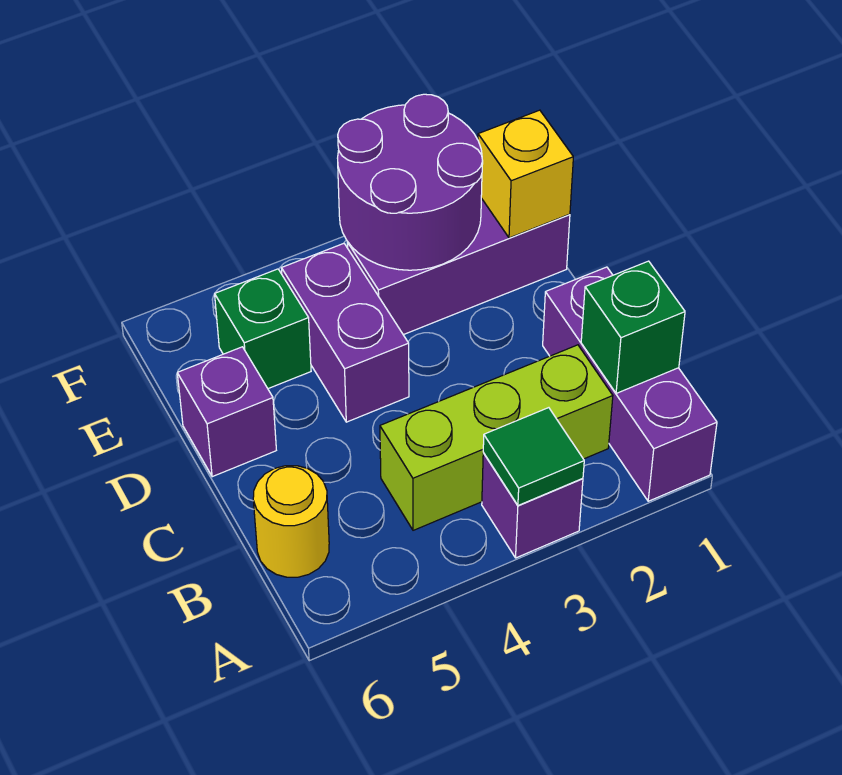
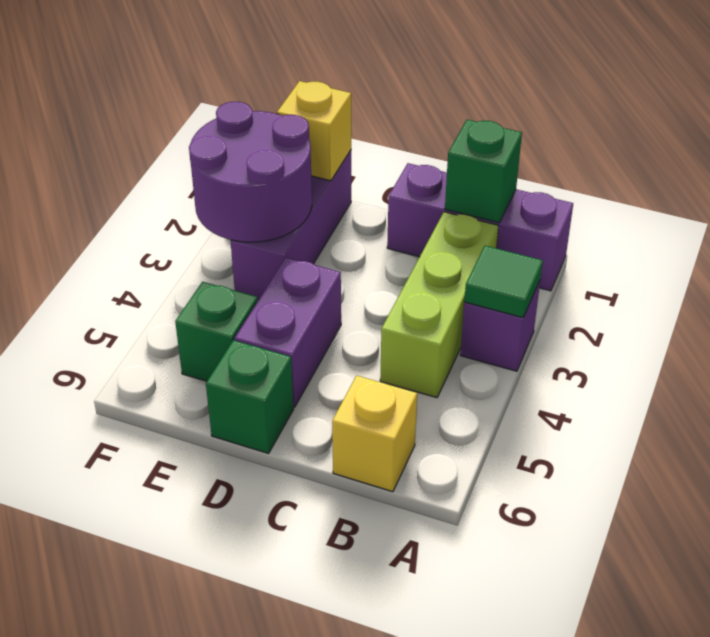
yellow 1x1 round brick [253,466,329,577] -> yellow 1x1 brick [332,376,417,492]
purple 1x2 brick [281,243,409,422] -> purple 1x2 brick turned to [235,258,341,407]
purple 1x1 brick [177,347,276,477] -> green 1x1 brick [206,340,294,453]

